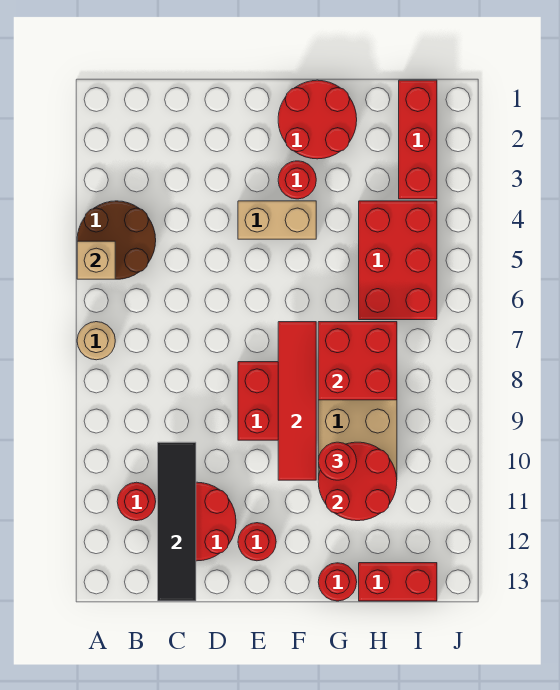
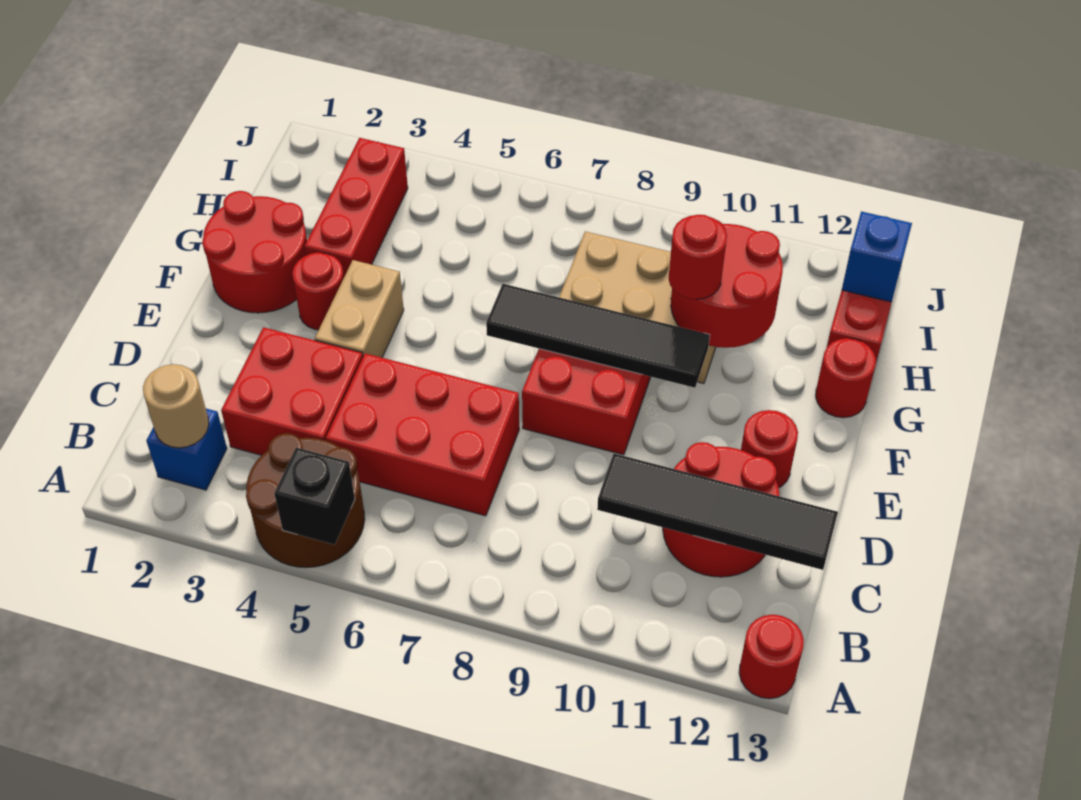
tan 1x1 brick [77,241,115,279] -> black 1x1 brick [274,448,355,545]
tan 1x1 round brick [77,322,115,360] -> tan 1x1 round brick moved to [143,364,209,448]
none -> blue 1x1 brick [146,409,227,490]
red 1x1 round brick [117,482,156,521] -> red 1x1 round brick moved to [739,615,804,699]
red 1x4 tile [278,322,316,480] -> black 1x4 tile [486,284,710,388]
red 2x2 brick [318,322,397,400] -> red 2x2 brick moved to [221,327,363,455]
red 2x3 brick [359,201,437,320] -> red 2x3 brick moved to [326,353,519,516]
red 1x3 brick [399,80,437,199] -> red 1x3 brick turned to [305,138,408,277]
none -> blue 1x1 brick [842,211,912,302]

